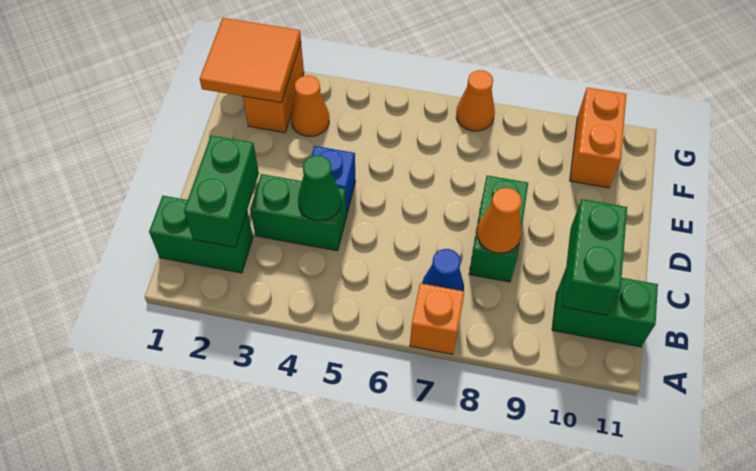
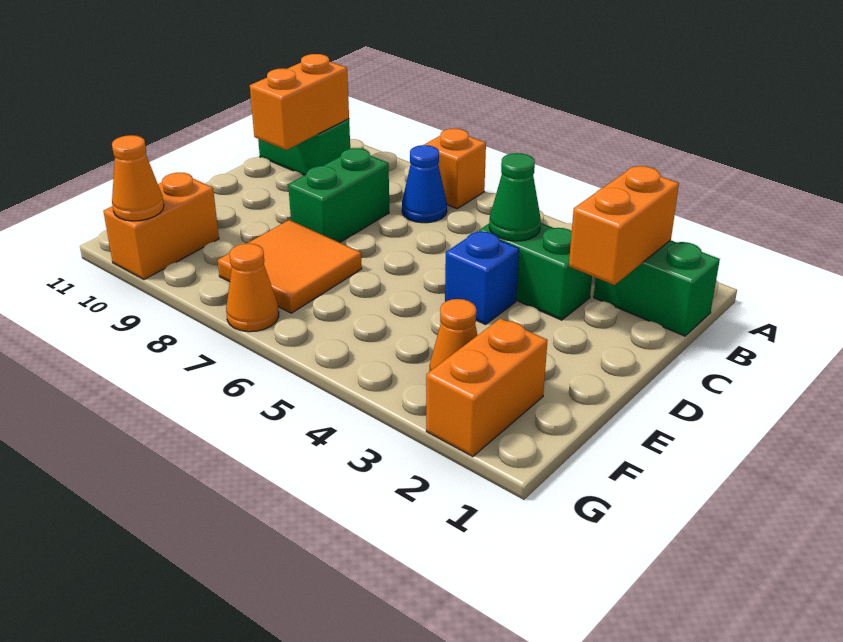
green 1x2 brick [184,135,259,247] -> orange 1x2 brick [569,166,679,285]
green 1x2 brick [562,199,627,315] -> orange 1x2 brick [250,54,349,150]
orange 1x1 cone [477,188,522,253] -> orange 1x1 cone moved to [112,135,164,221]
orange 2x2 tile [200,18,301,103] -> orange 2x2 tile moved to [218,220,362,313]

